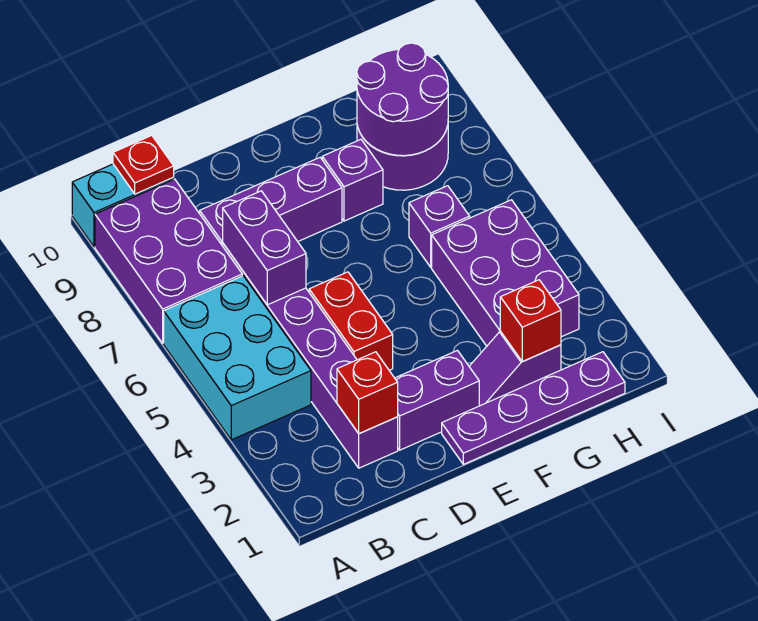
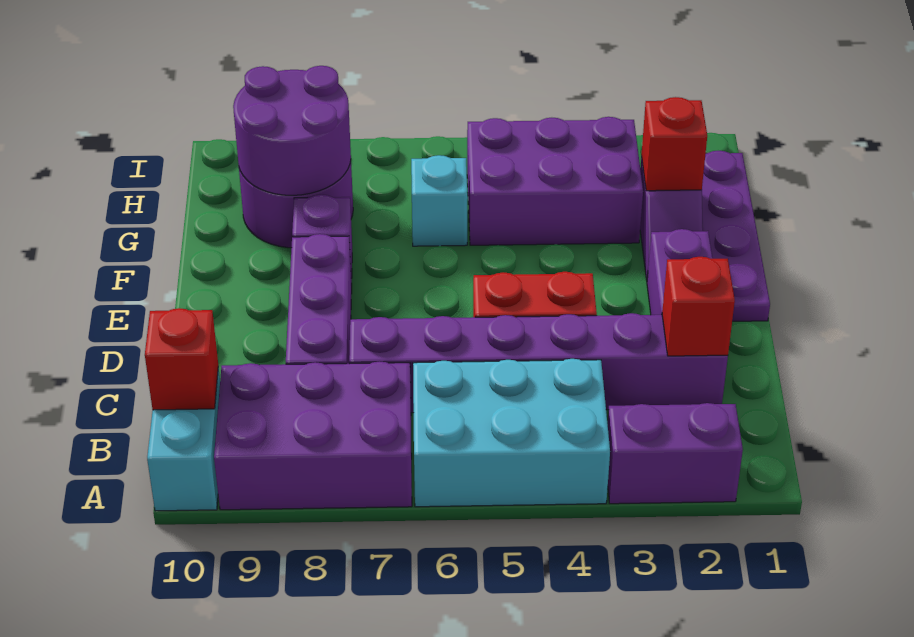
red 1x1 plate [113,135,174,194] -> red 1x1 brick [145,308,218,410]
purple 1x2 brick [223,191,306,305] -> purple 1x2 brick moved to [608,403,743,504]
purple 1x1 brick [409,186,470,267] -> cyan 1x1 brick [411,155,468,246]

